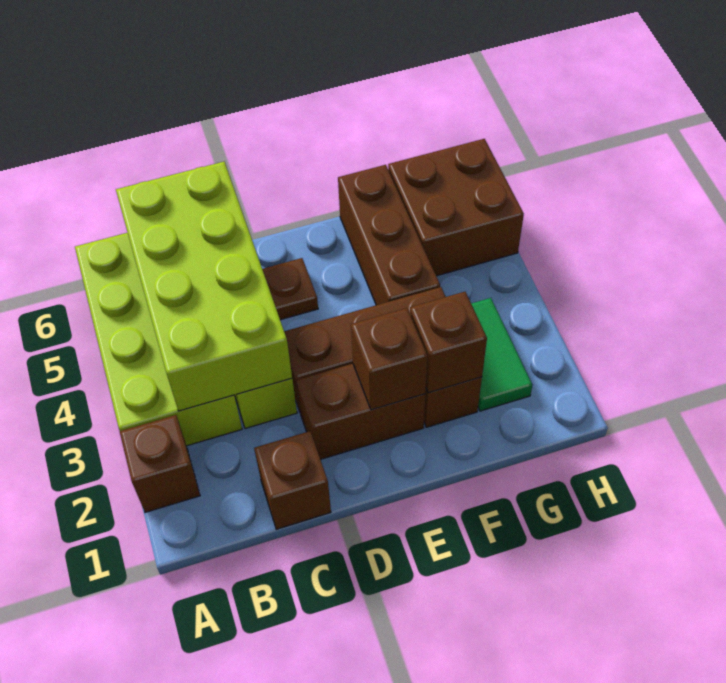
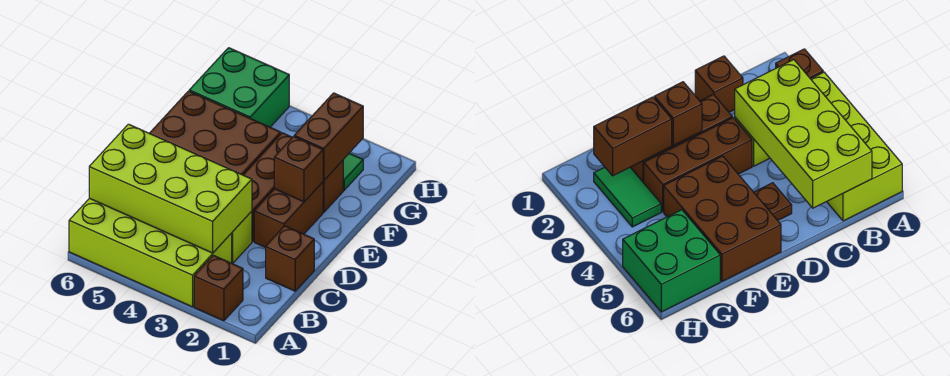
brown 1x1 brick [410,292,487,393] -> brown 1x2 brick [294,93,363,180]
brown 1x3 brick [338,165,440,305] -> brown 2x3 brick [150,91,281,175]
brown 2x2 brick [388,139,524,276] -> green 2x2 brick [189,48,289,127]

